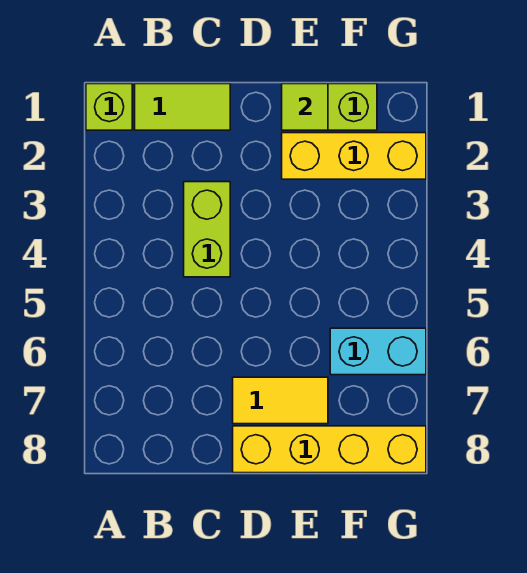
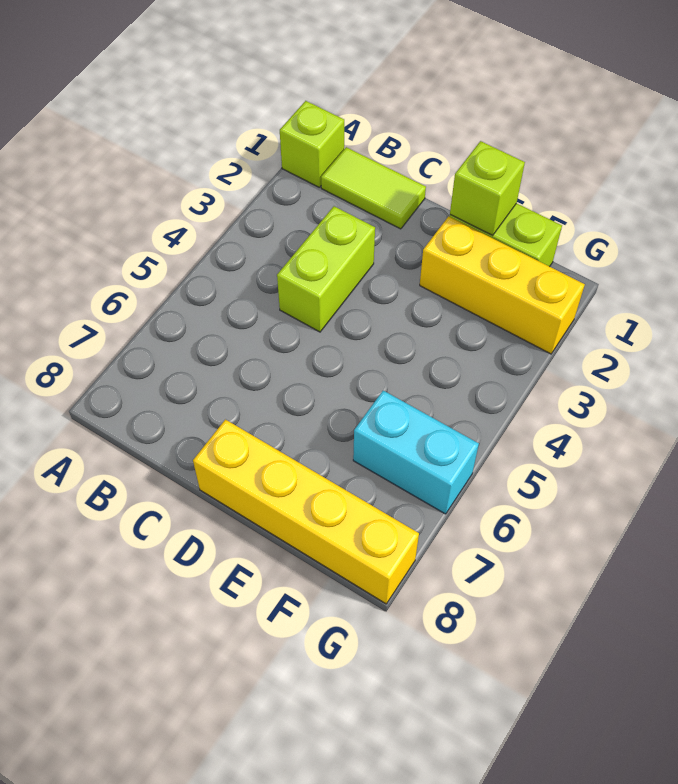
yellow 1x2 tile [233,377,328,424] -> none
lime 1x1 tile [282,84,328,130] -> lime 1x1 brick [450,141,525,235]

